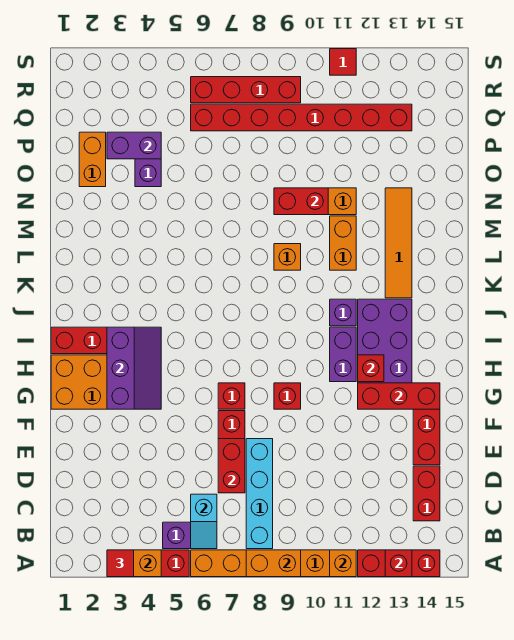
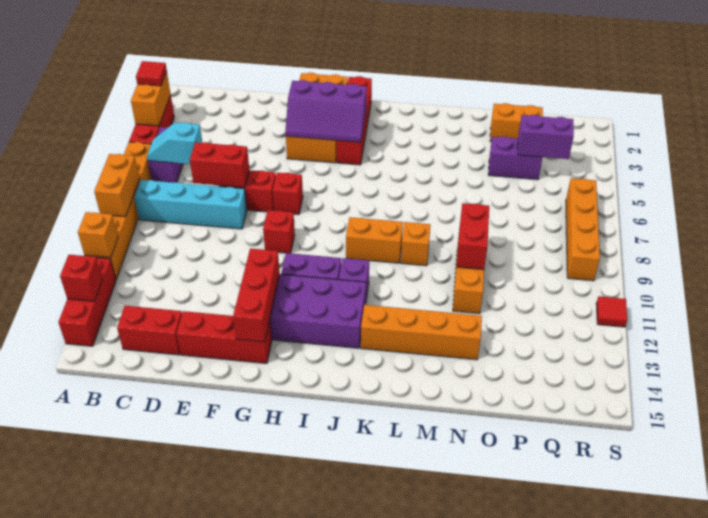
red 1x1 brick [358,355,384,382] -> none
orange 1x4 tile [385,188,412,298] -> orange 1x4 brick [361,305,482,360]
orange 1x2 brick [330,216,356,270] -> orange 1x2 brick moved to [346,217,403,263]
purple 1x2 brick [107,132,161,159] -> purple 1x2 brick turned to [518,115,574,159]
red 1x8 brick [191,104,412,131] -> none
red 1x4 brick [191,77,301,103] -> orange 1x4 brick [566,178,600,281]

